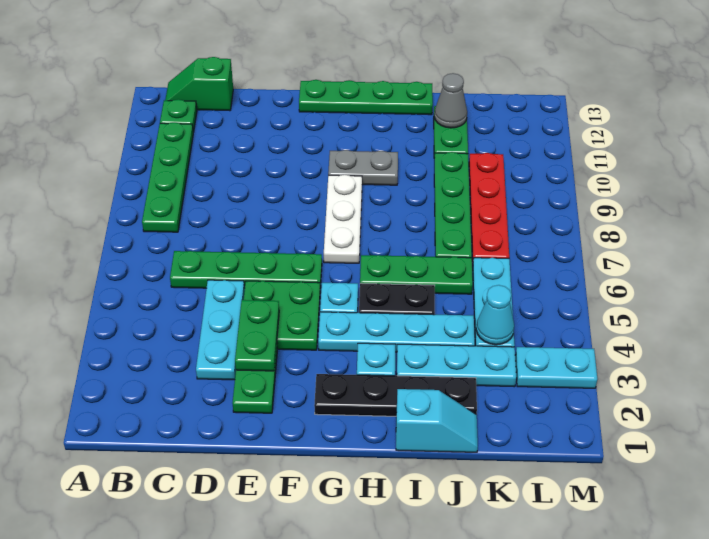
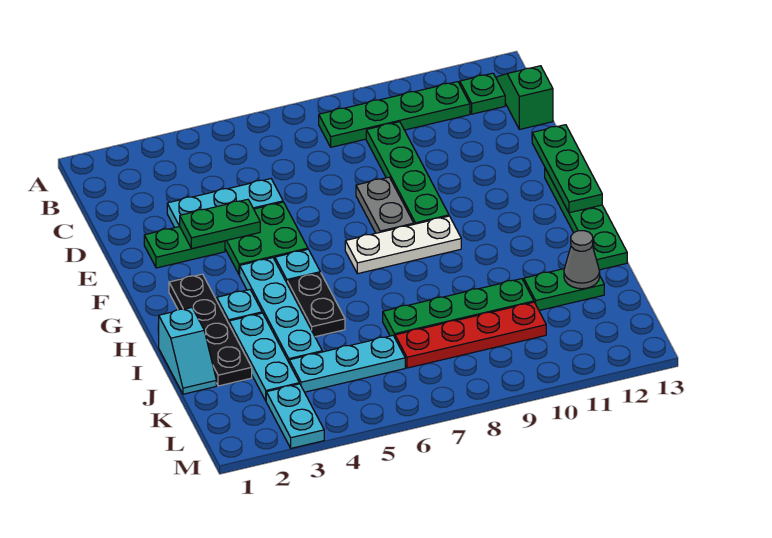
green 1x4 plate [170,251,322,288] -> green 1x4 plate moved to [366,122,449,224]
grey 1x2 plate [328,150,398,185] -> grey 1x2 plate moved to [356,177,414,233]
green 1x3 plate [360,255,473,294] -> green 1x3 plate moved to [532,125,602,213]
cyan 1x1 cone [476,285,514,345] -> none

